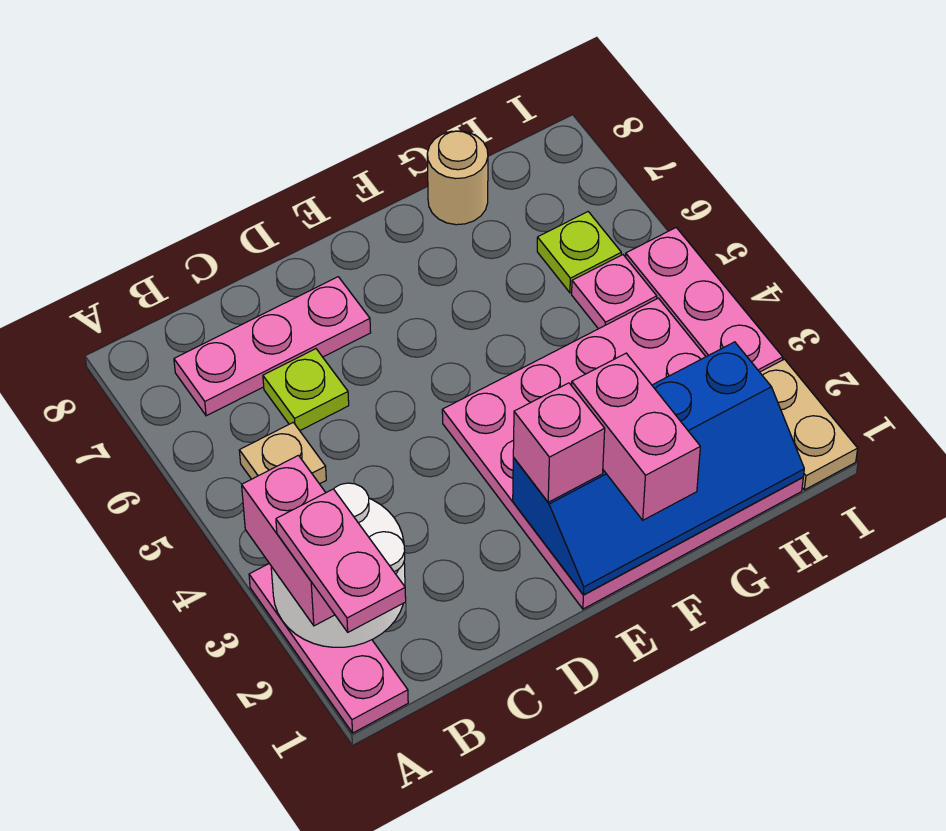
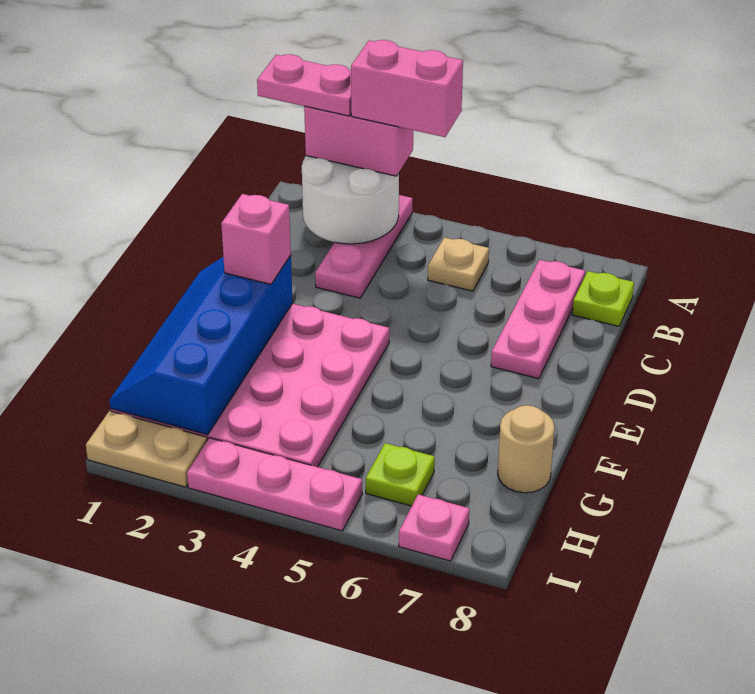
pink 1x3 plate [249,564,408,733] -> pink 1x3 plate turned to [315,195,412,298]
lime 1x1 plate [263,349,349,430] -> lime 1x1 plate moved to [572,271,634,326]
pink 1x2 brick [572,353,700,520] -> pink 1x2 brick moved to [351,40,463,137]
pink 1x1 plate [572,255,657,329] -> pink 1x1 plate moved to [399,494,469,561]

